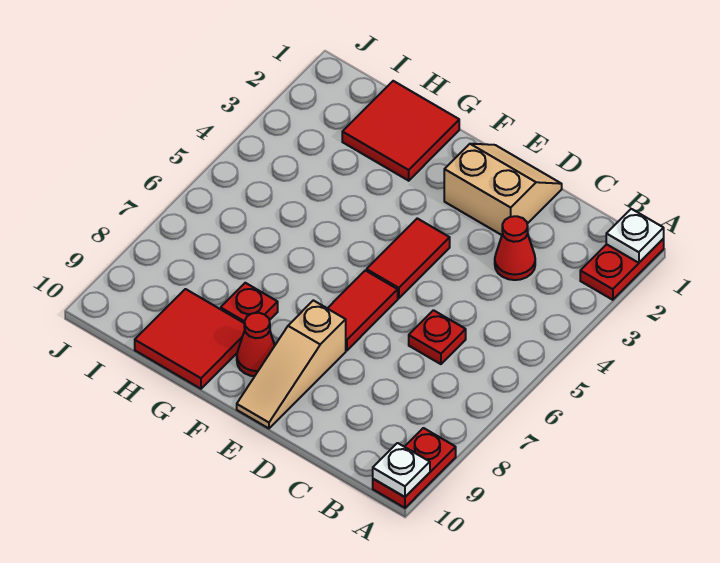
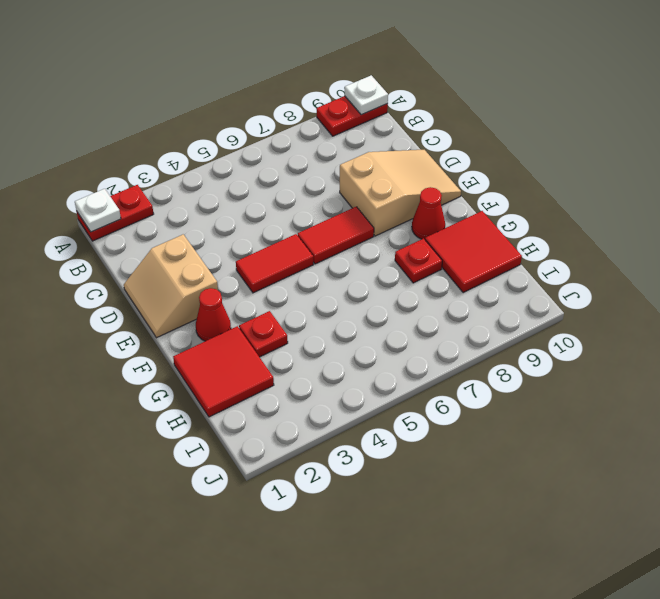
red 1x1 cone [495,216,535,280] -> red 1x1 cone moved to [196,288,231,341]
red 1x1 plate [409,310,466,364] -> red 1x1 plate moved to [239,311,288,357]
tan 1x3 slope [237,300,346,428] -> tan 2x3 slope [340,150,461,236]

